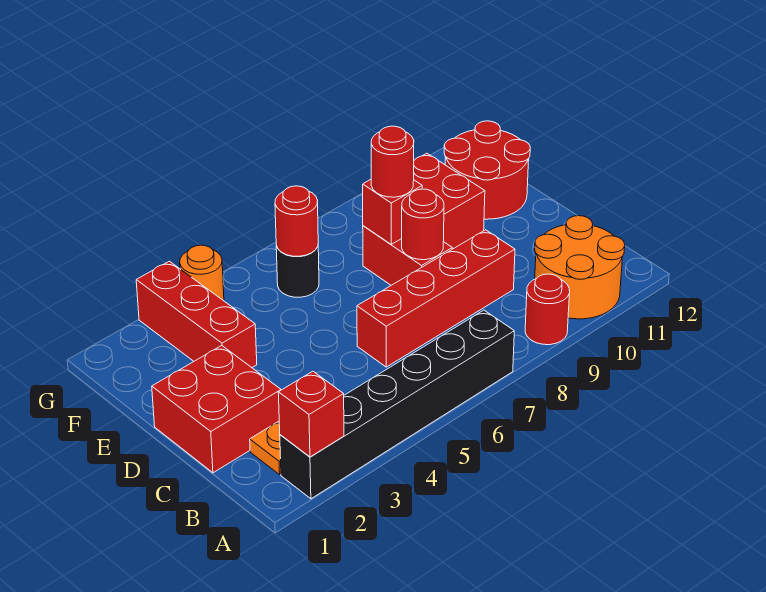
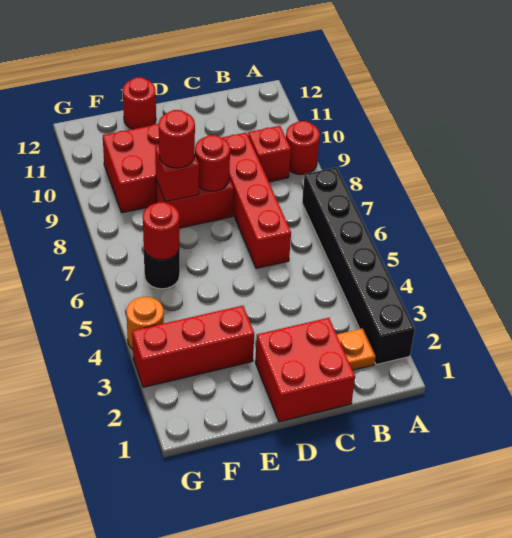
red 1x1 brick [278,371,344,457] -> red 1x1 brick moved to [248,126,291,182]
orange 2x2 round brick [535,216,625,319] -> none
red 2x2 round brick [444,121,530,219] -> red 1x1 round brick [123,77,156,129]

